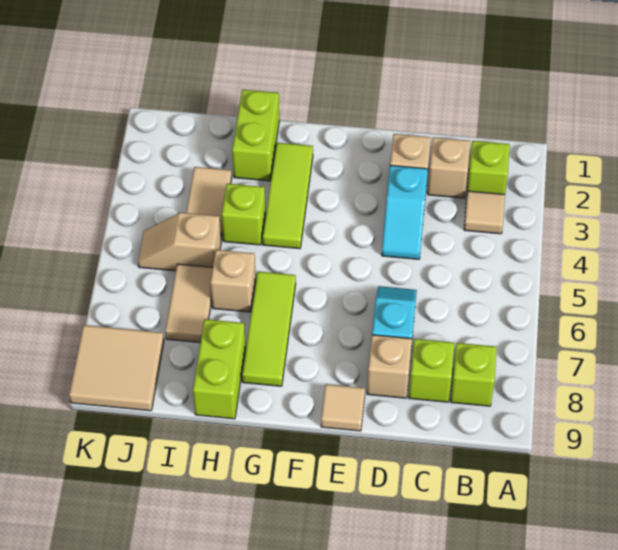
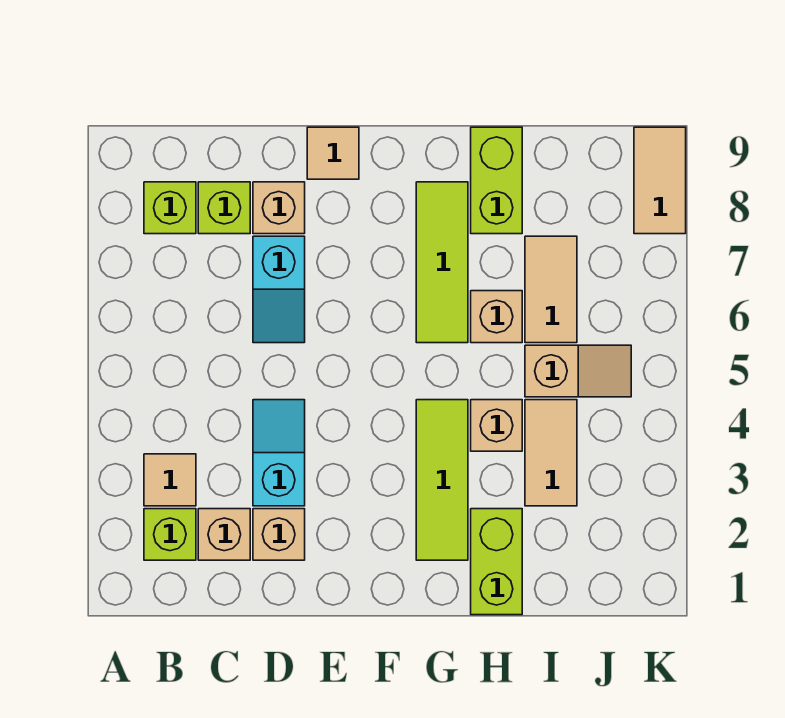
lime 1x1 brick [222,184,266,245] -> tan 1x1 brick [471,400,522,451]
tan 2x2 tile [69,325,164,411] -> tan 1x2 tile [634,127,686,234]

